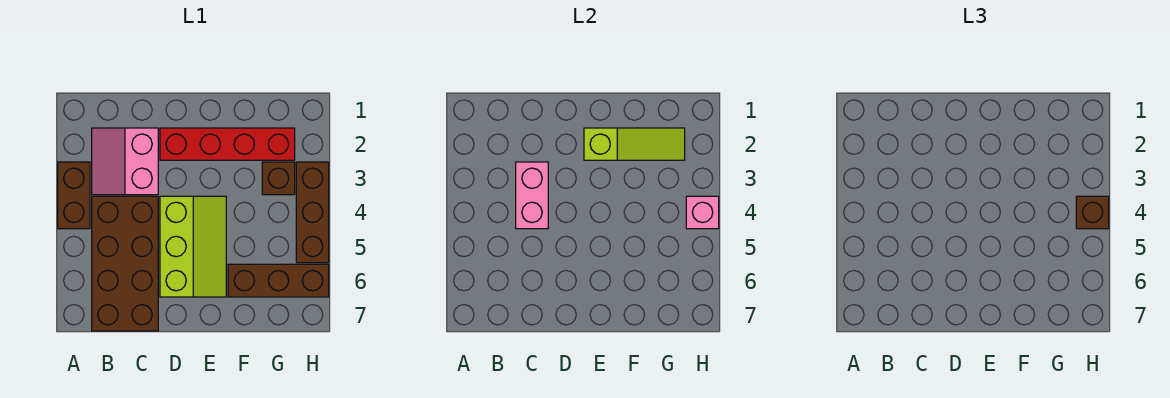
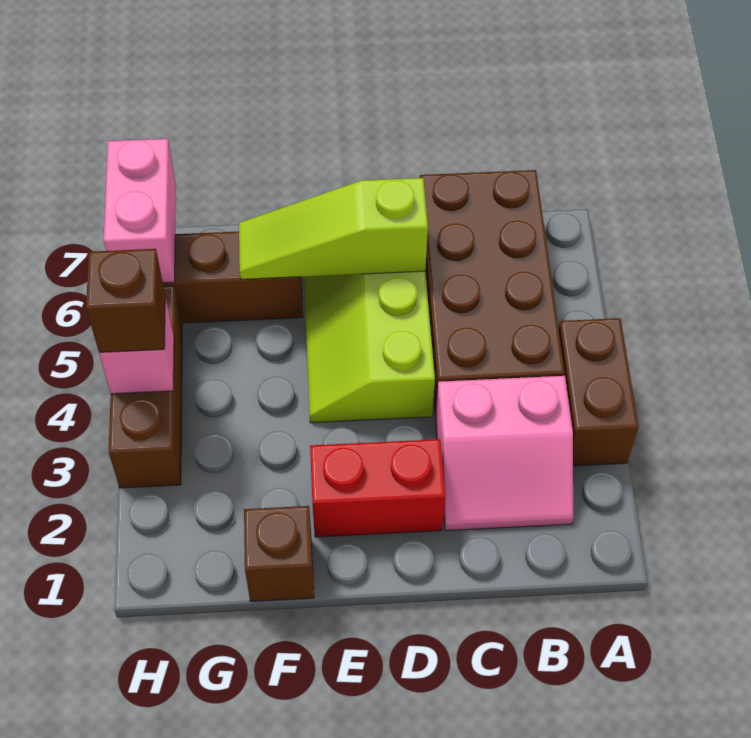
pink 2x2 slope [92,128,158,195] -> pink 2x2 slope turned to [435,376,573,531]
pink 1x2 brick [516,162,548,229] -> pink 1x2 brick moved to [104,139,176,283]
red 1x4 brick [160,128,295,160] -> red 1x2 brick [310,439,445,537]
lime 1x3 slope [584,128,685,160] -> lime 1x3 slope moved to [239,178,428,279]
brown 1x1 brick [262,162,295,195] -> brown 1x1 brick moved to [244,506,314,601]

